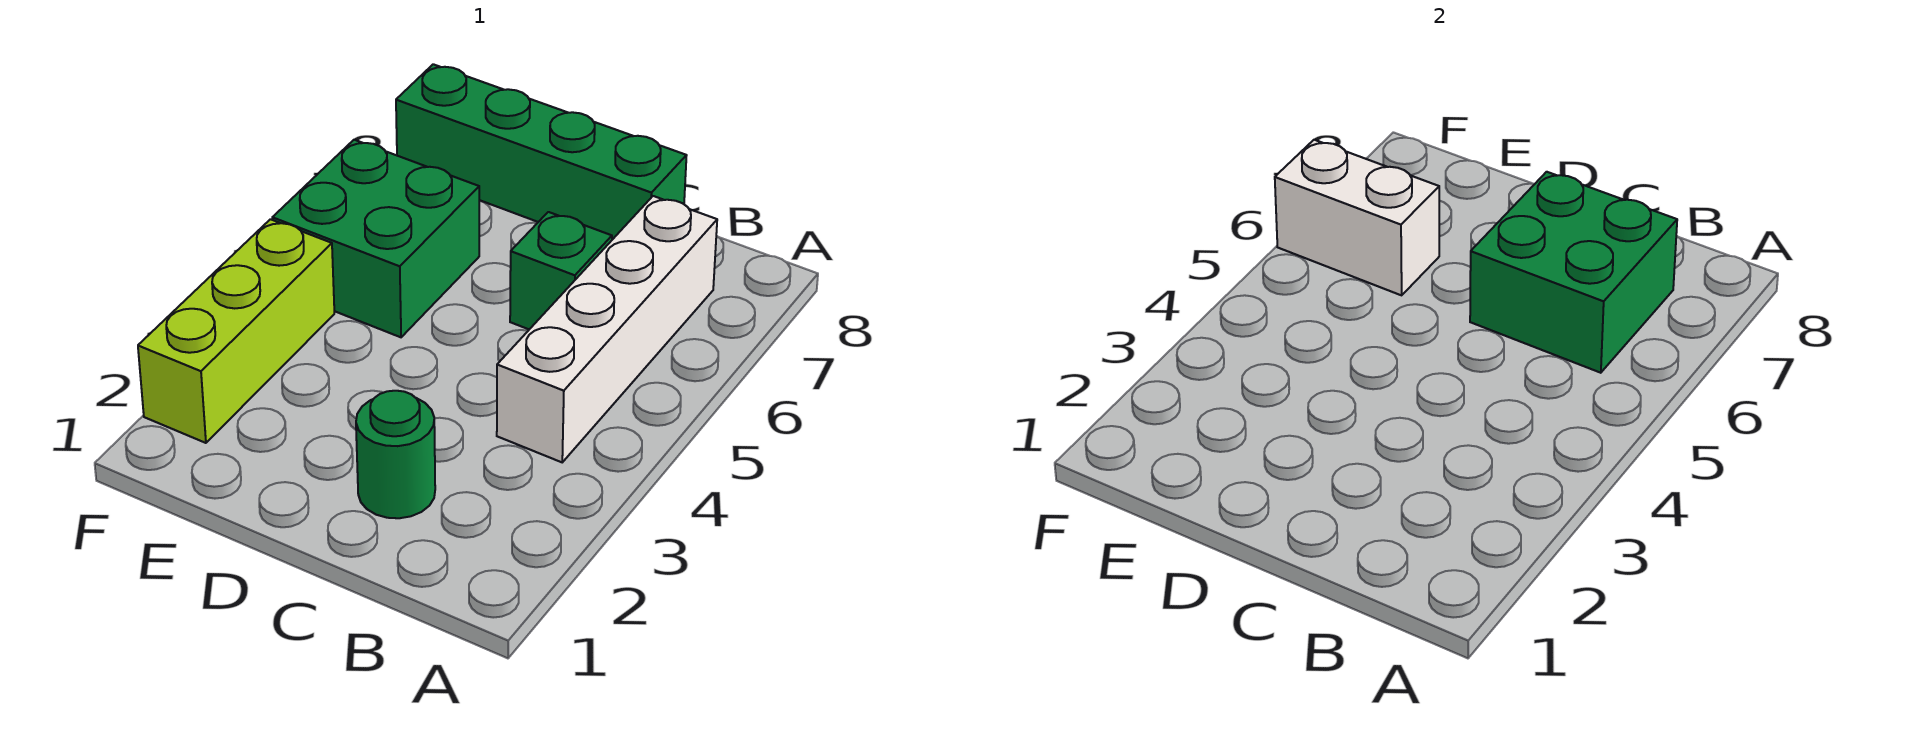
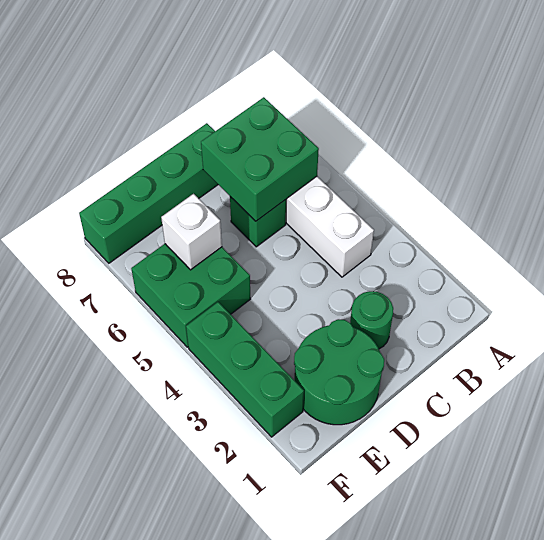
none -> green 2x2 round brick [294,319,384,425]
white 1x2 brick [1275,140,1439,295] -> white 1x1 brick [161,194,222,270]
lime 1x3 brick [138,219,334,443] -> green 1x3 brick [186,302,304,437]

